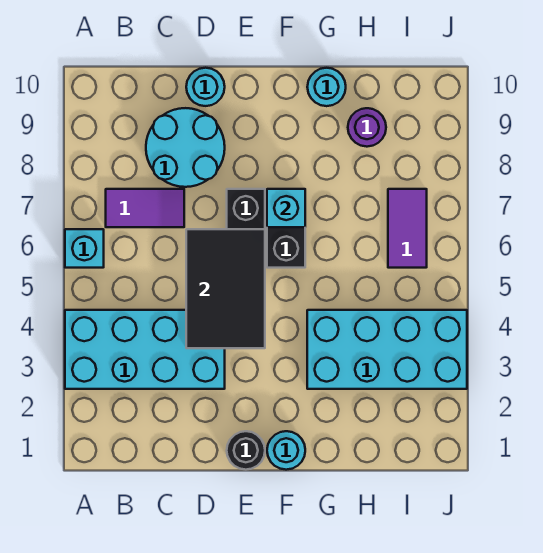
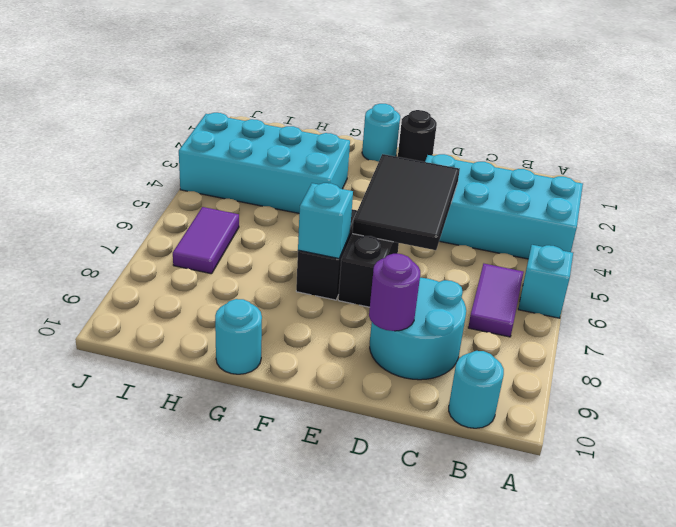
purple 1x2 tile [106,189,184,227] -> purple 1x2 tile turned to [468,264,524,337]
cyan 1x1 round brick [186,68,225,106] -> cyan 1x1 round brick moved to [449,351,504,428]
purple 1x1 round brick [348,108,386,147] -> purple 1x1 round brick moved to [369,254,420,331]

